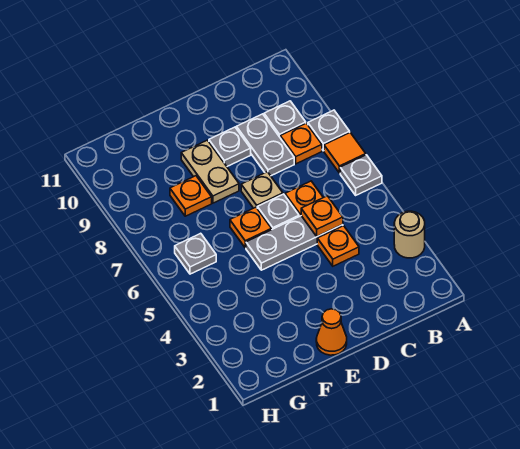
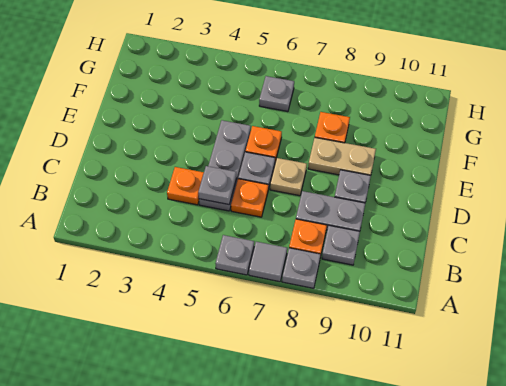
tan 1x1 round brick [394,211,425,258] -> none
orange 1x1 tile [324,133,366,173] -> grey 1x1 tile [249,242,287,282]
orange 1x1 plate [301,196,343,236] -> grey 1x1 plate [198,166,236,205]
orange 1x1 cone [316,309,347,355] -> none

